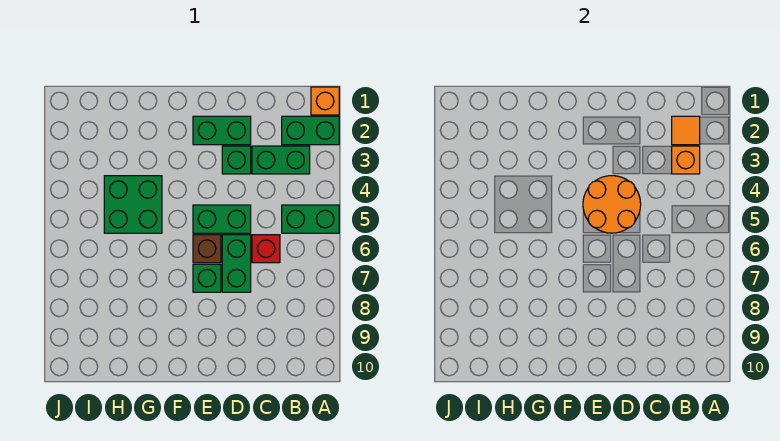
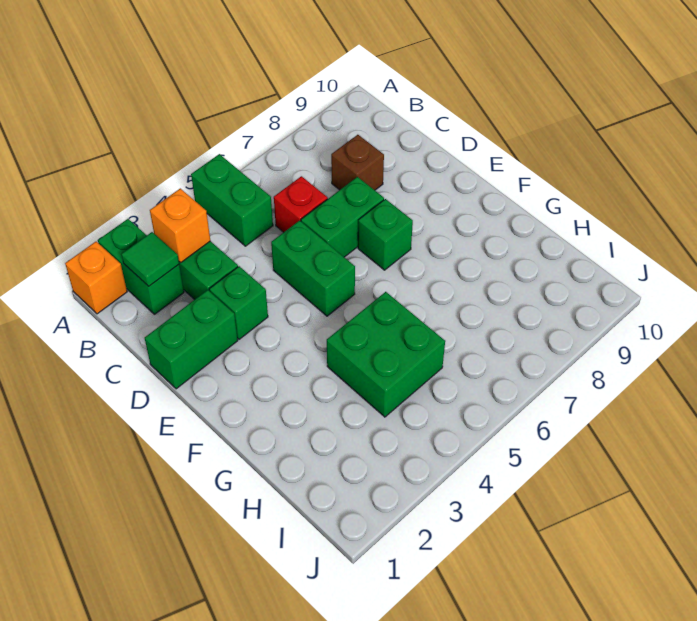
orange 1x1 tile [672,116,700,145] -> green 1x1 tile [121,232,179,286]
green 1x2 brick [193,116,251,145] -> green 1x2 brick turned to [145,290,238,389]
orange 2x2 round brick [583,176,641,233] -> none
brown 1x1 brick [193,235,221,263] -> brown 1x1 brick moved to [331,135,384,190]

